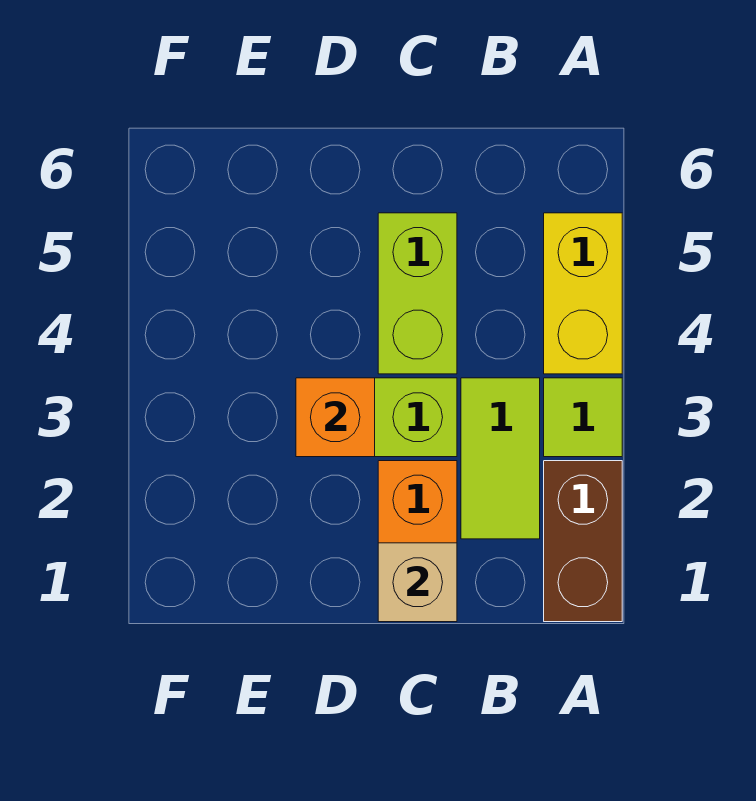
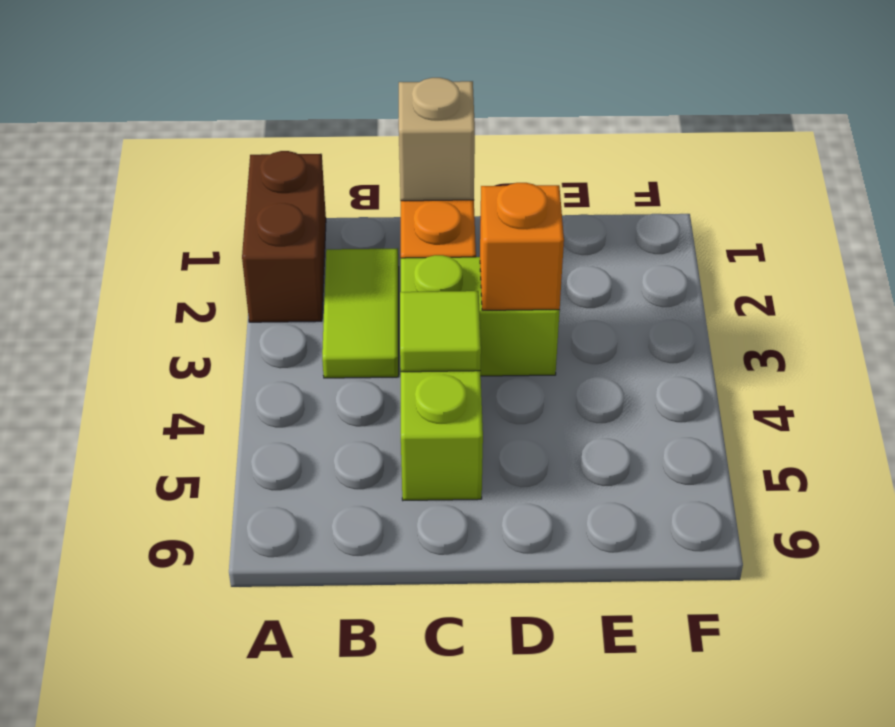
lime 1x1 tile [544,378,622,457] -> lime 1x1 tile moved to [400,291,481,372]
yellow 1x2 brick [544,213,622,374] -> none

